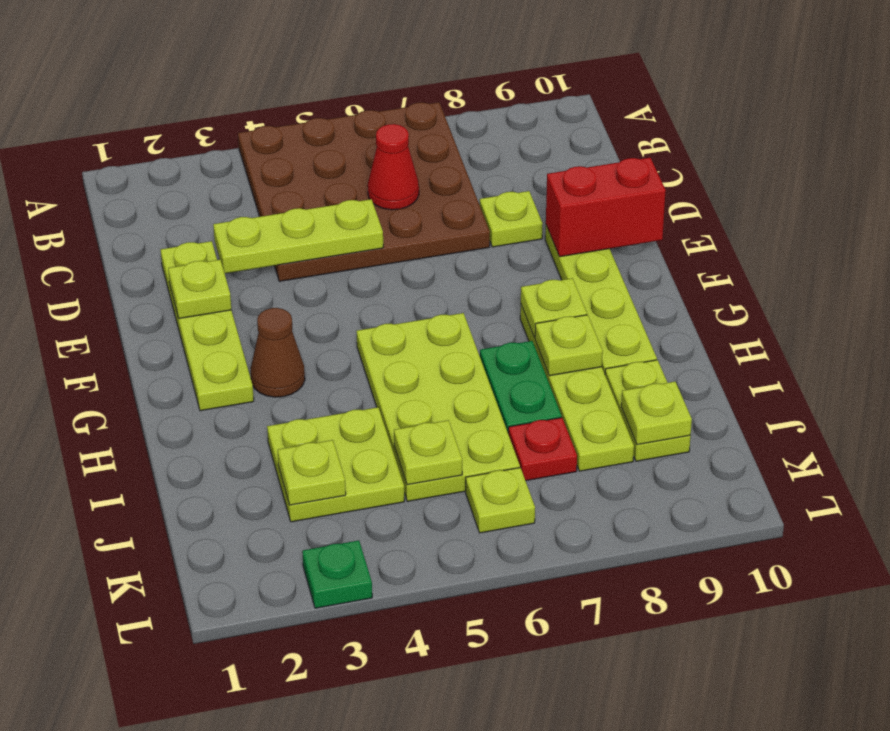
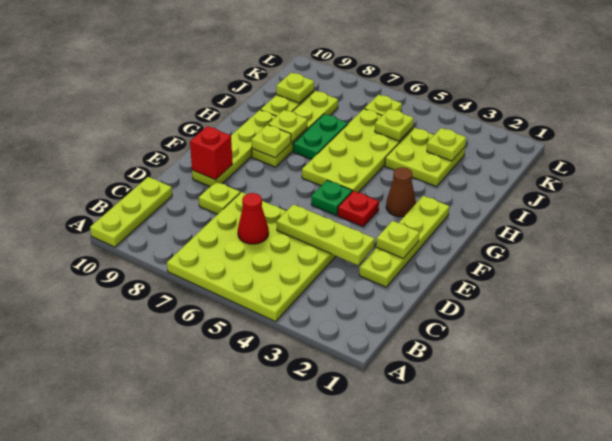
brown 4x4 plate [238,102,490,281] -> lime 4x4 plate [167,192,336,322]
none -> lime 1x3 plate [90,177,172,247]
red 1x2 brick [546,158,666,257] -> red 1x1 brick [190,126,232,180]
red 1x1 plate [508,418,577,481] -> red 1x1 plate moved to [338,191,379,226]
green 1x1 plate [302,540,372,608] -> green 1x1 plate moved to [311,180,352,215]

